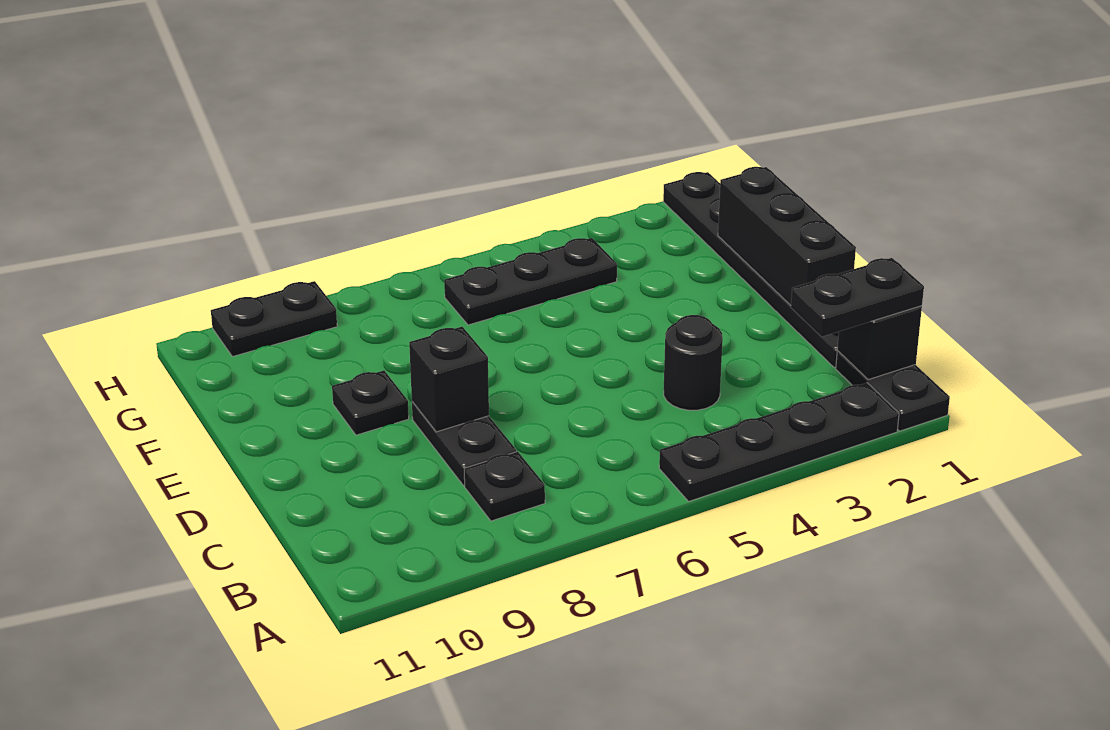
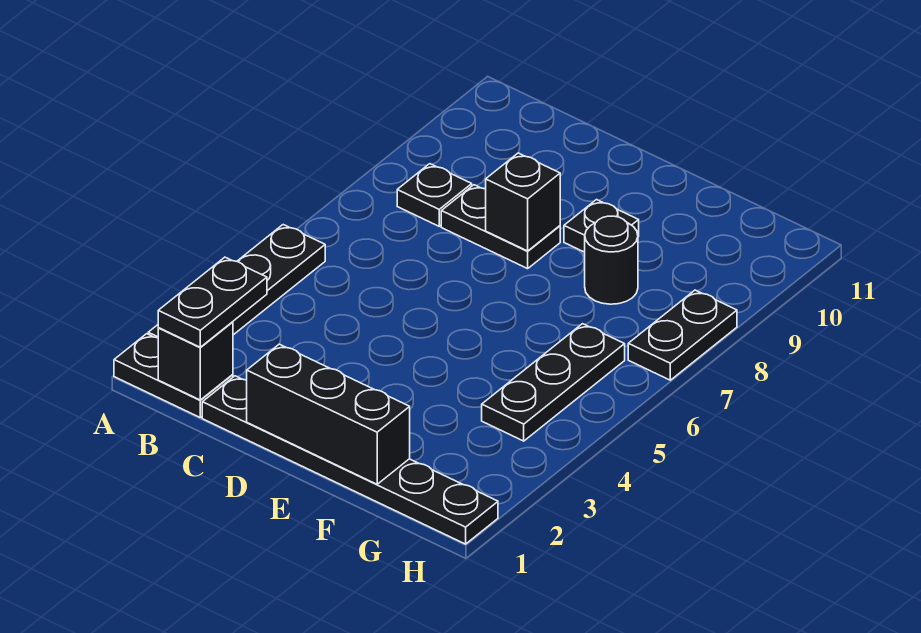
black 1x1 round brick [664,315,723,410] -> black 1x1 round brick moved to [585,216,638,304]
black 1x2 plate [211,281,337,357] -> black 1x2 plate moved to [628,290,737,380]

